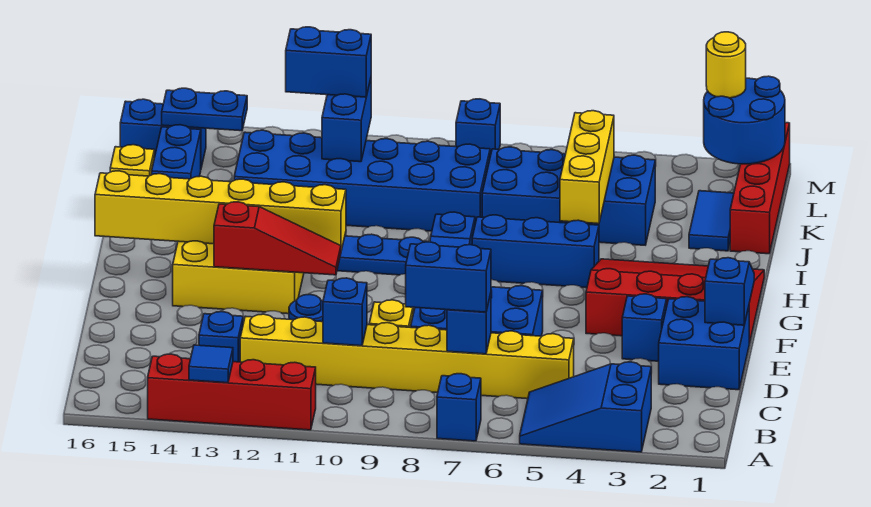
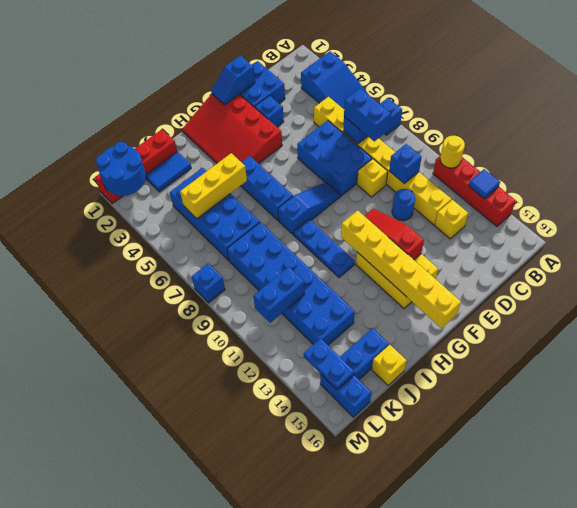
blue 1x1 brick [199,312,243,362] -> yellow 1x1 brick [435,200,468,239]
blue 1x2 brick [286,27,371,97] -> none
yellow 1x1 round brick [706,32,746,98] -> yellow 1x1 round brick moved to [440,136,465,168]

